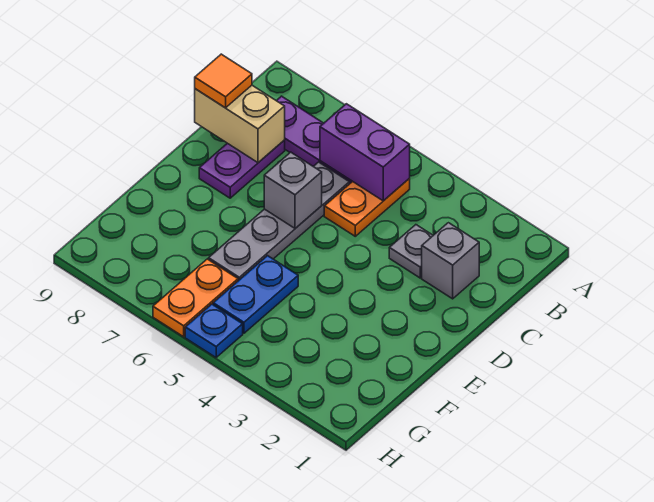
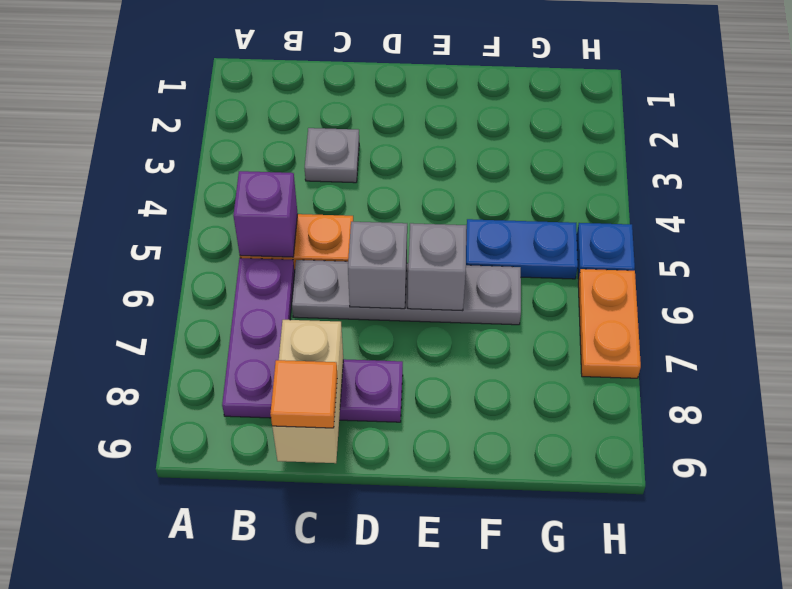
purple 1x2 brick [320,104,410,201] -> purple 1x1 brick [233,171,298,257]
grey 1x1 brick [422,223,479,299] -> grey 1x1 brick moved to [408,223,466,311]
orange 1x2 plate [153,259,238,337] -> orange 1x2 plate turned to [578,269,641,378]

